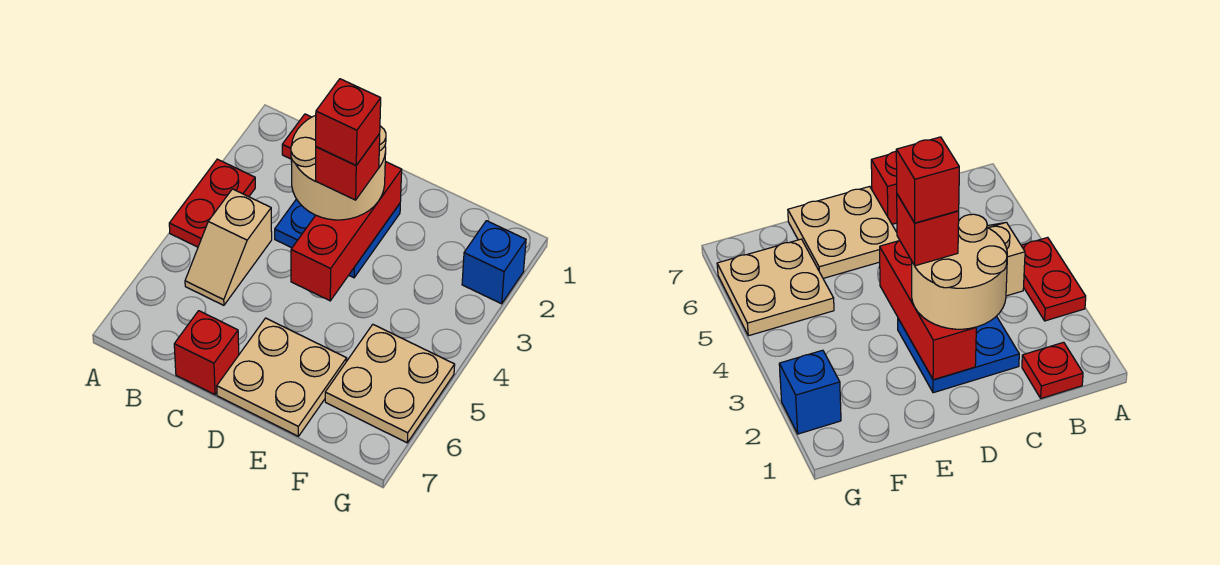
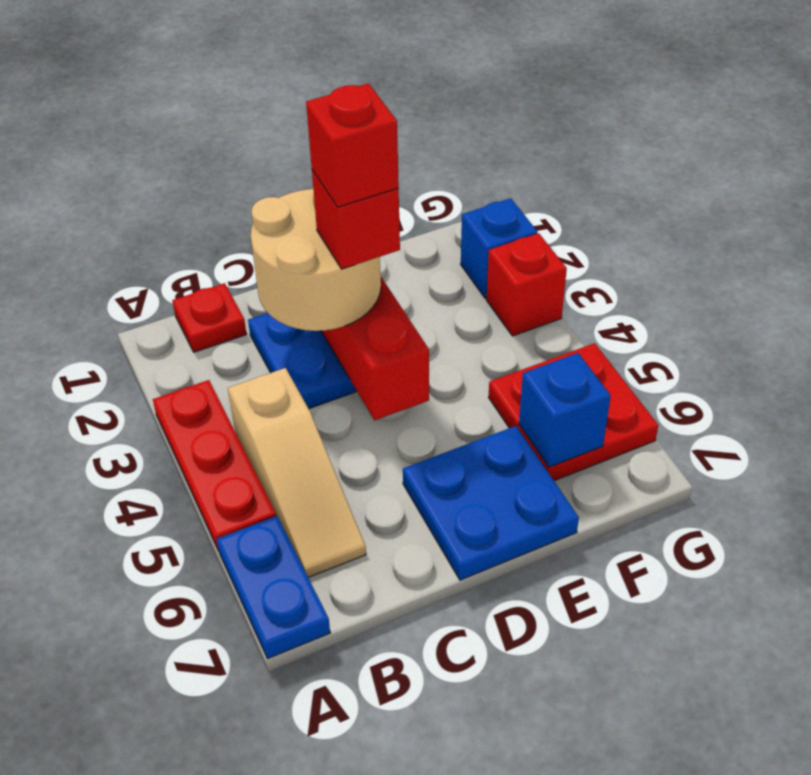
red 1x2 plate [169,159,255,247] -> red 1x3 plate [153,380,276,551]
none -> blue 1x2 plate [217,516,330,659]
tan 1x2 slope [185,189,272,305] -> tan 1x3 slope [228,368,366,577]
red 1x1 brick [174,311,239,395] -> red 1x1 brick moved to [487,233,567,336]
tan 2x2 plate [217,318,347,436] -> blue 2x2 plate [403,426,579,580]
tan 2x2 plate [325,325,455,443] -> red 2x2 plate [489,343,658,481]
none -> blue 1x1 brick [519,353,611,467]

